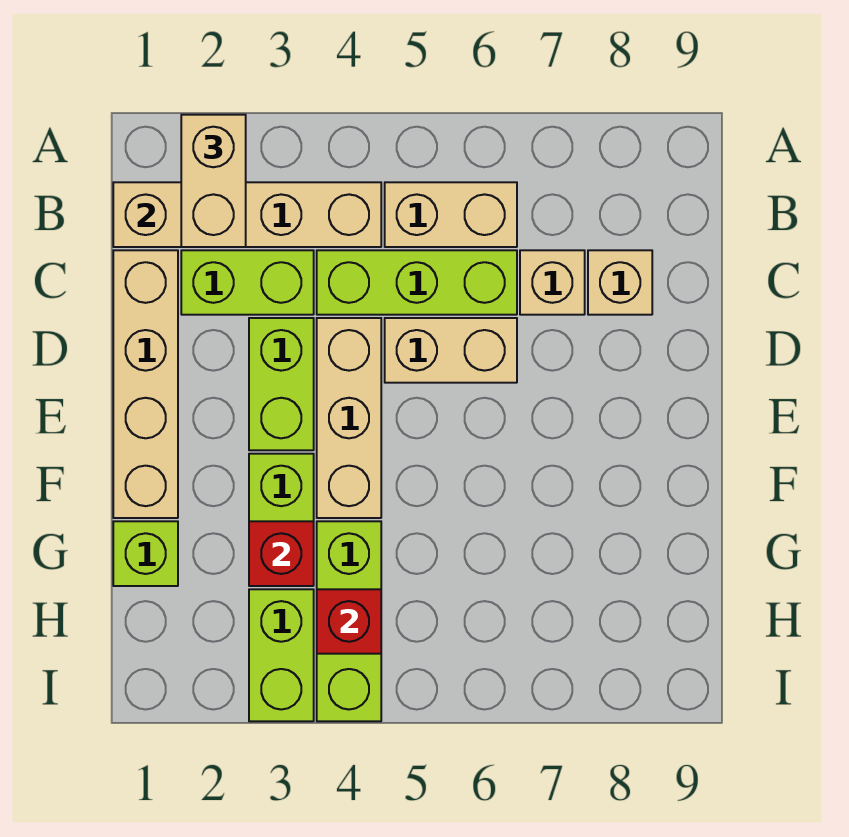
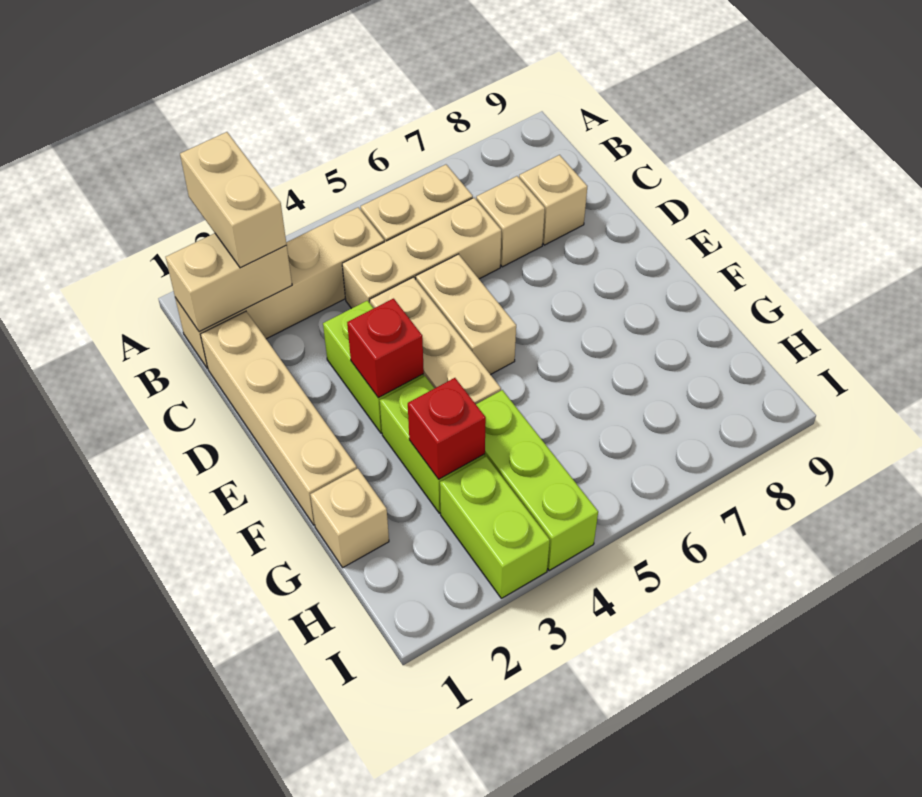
lime 1x2 brick [181,250,314,315] -> none
lime 1x3 brick [317,250,517,315] -> tan 1x3 brick [342,198,501,308]
tan 1x2 brick [385,318,517,383] -> tan 1x2 brick turned to [416,254,516,375]
lime 1x1 brick [113,521,178,586] -> tan 1x1 brick [310,469,389,567]
red 1x1 brick [317,589,381,654] -> red 1x1 brick moved to [347,299,424,398]

